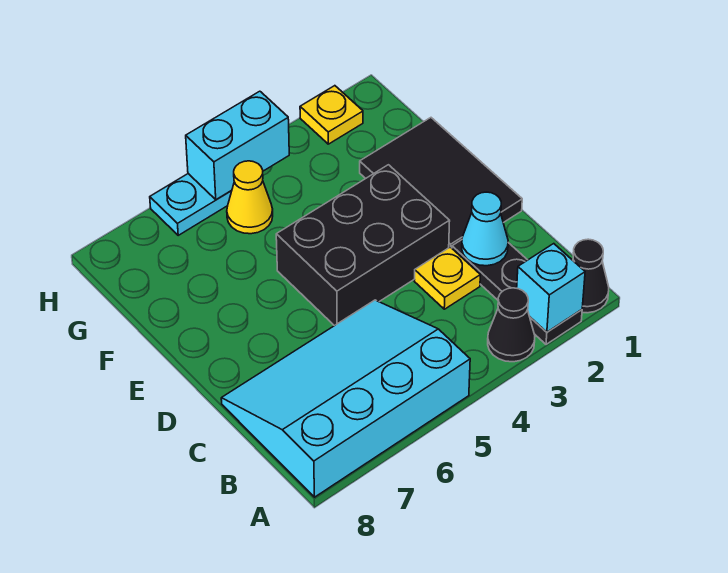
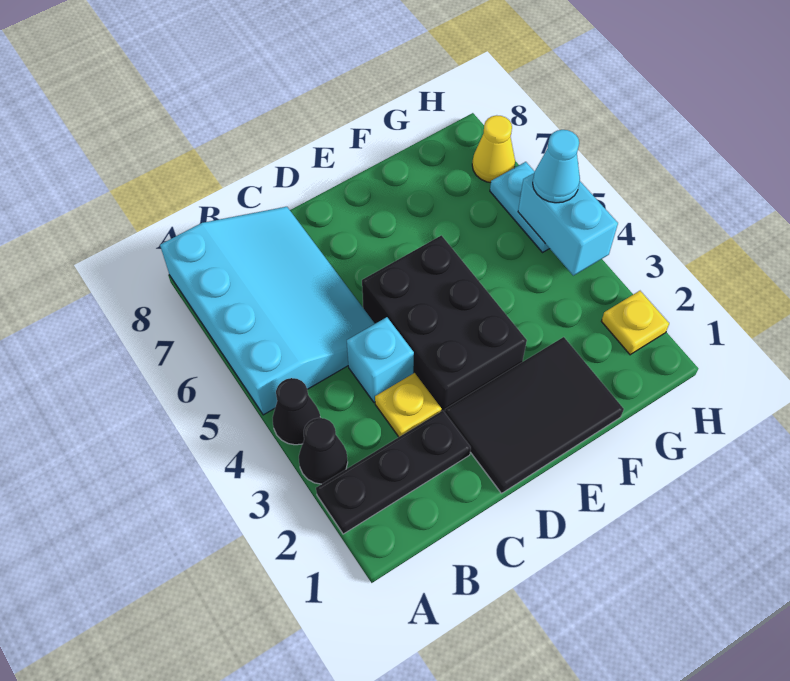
black 1x1 cone [573,239,609,313] -> black 1x1 cone moved to [273,378,320,445]
cyan 1x1 brick [517,244,585,332] -> cyan 1x1 brick moved to [347,317,414,403]
cyan 1x1 cone [462,192,508,266] -> cyan 1x1 cone moved to [533,130,580,203]
yellow 1x1 cone [227,161,273,234] -> yellow 1x1 cone moved to [472,115,515,183]

